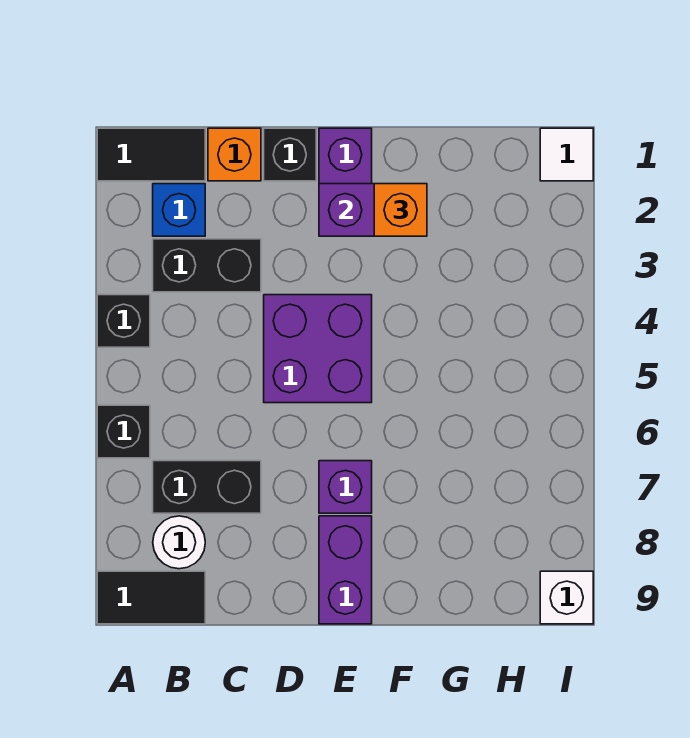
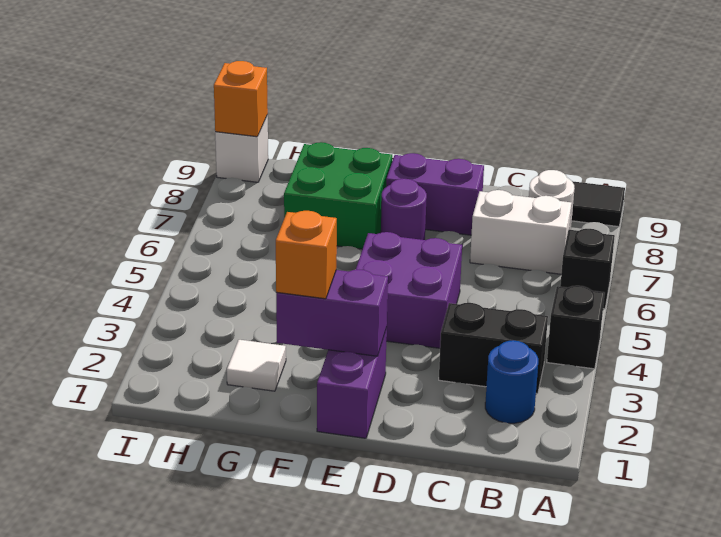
black 1x2 tile [97,128,205,181] -> none
blue 1x1 brick [153,184,205,236] -> blue 1x1 round brick [485,340,538,423]
black 1x2 brick [153,461,261,513] -> white 1x2 brick [470,190,572,274]
orange 1x1 brick [208,128,261,181] -> orange 1x1 brick moved to [214,61,268,137]
black 1x1 brick [264,128,316,181] -> none
purple 1x1 brick [319,461,372,513] -> purple 1x1 round brick [381,179,427,240]
purple 1x2 brick [319,516,372,624] -> purple 1x2 brick turned to [386,153,484,235]
none -> green 2x2 brick [284,142,392,249]
white 1x1 tile [540,128,593,181] -> white 1x1 tile moved to [227,340,286,391]

